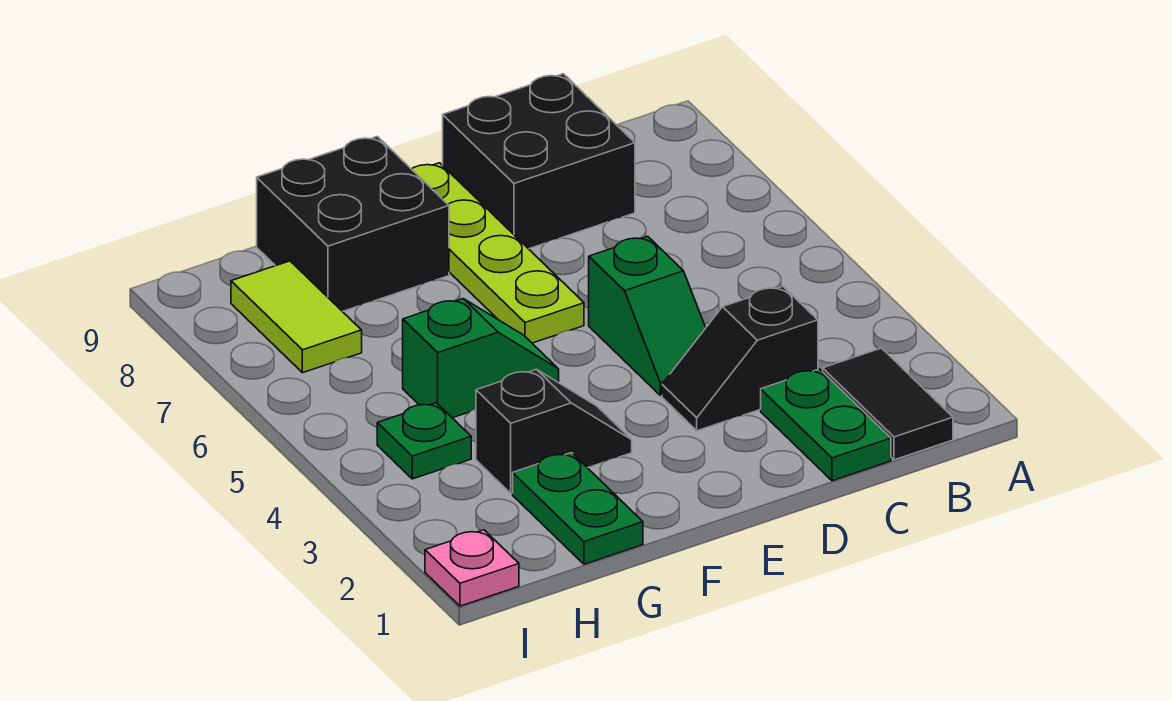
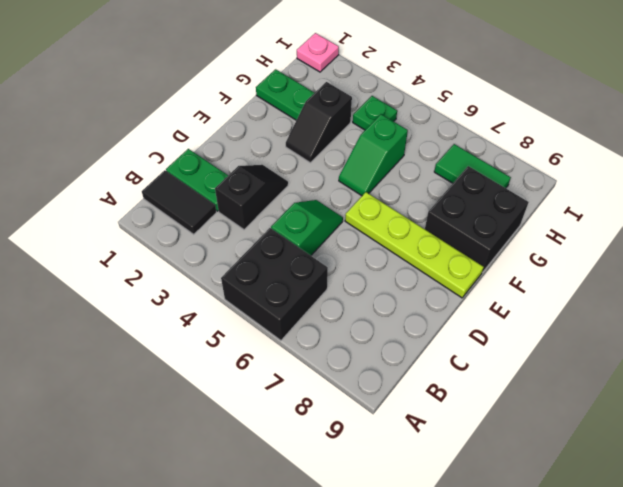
black 2x2 brick [443,74,635,249] -> black 2x2 brick moved to [221,228,328,340]
green 1x2 slope [589,236,706,395] -> green 1x2 slope turned to [271,200,343,255]
lime 1x2 tile [231,261,362,373] -> green 1x2 tile [434,144,511,188]

